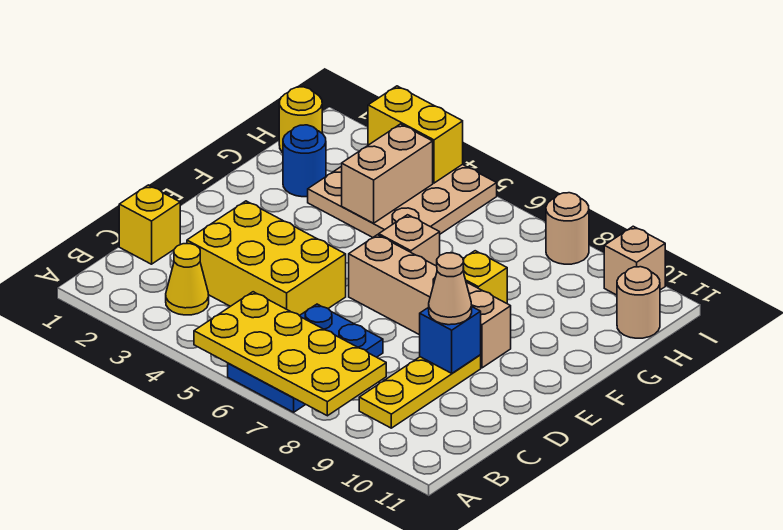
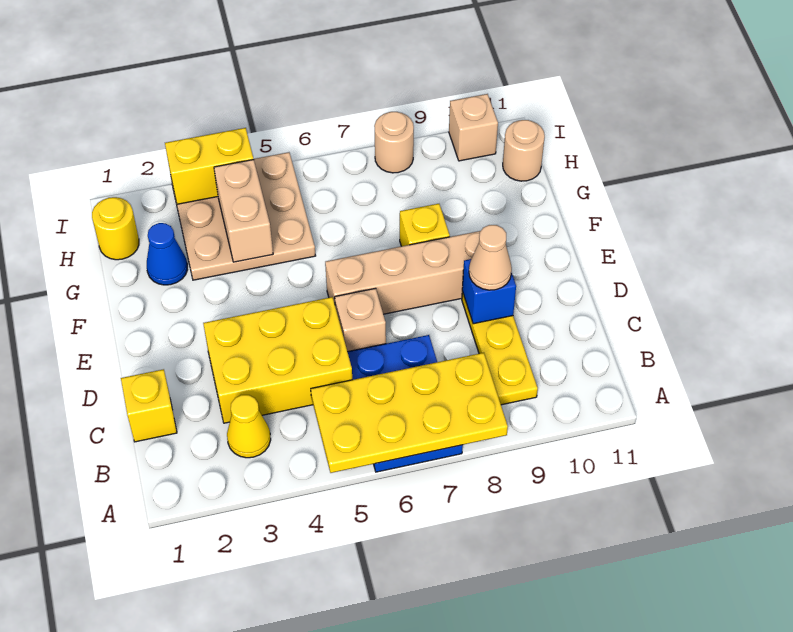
tan 1x1 brick [379,215,440,266] -> tan 1x1 brick moved to [335,288,386,352]
blue 1x1 round brick [283,125,326,197] -> blue 1x1 cone [147,223,187,285]

